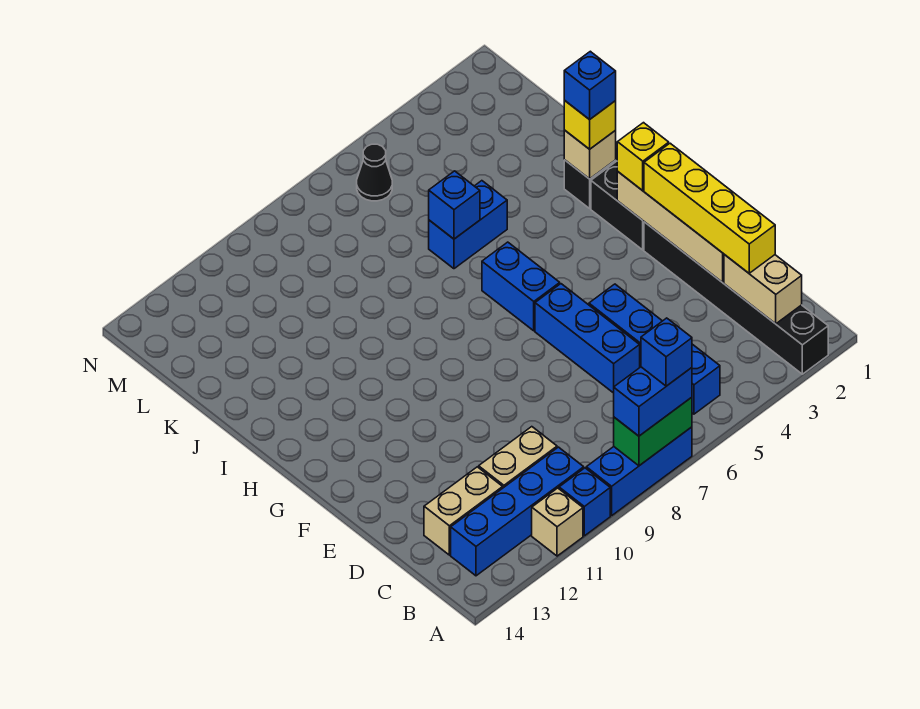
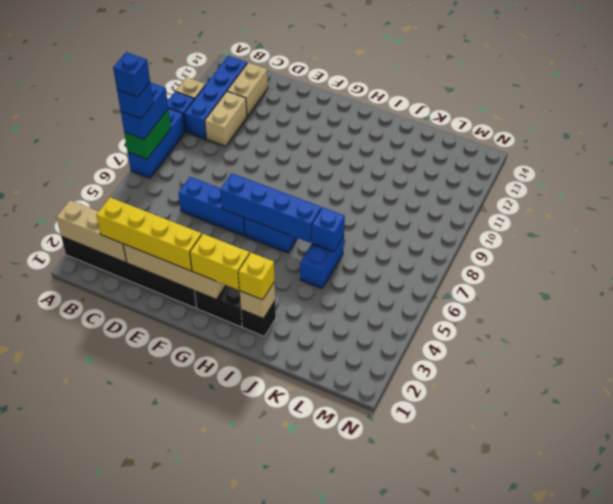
tan 1x2 brick [724,254,802,324] -> tan 1x3 brick [56,200,126,262]
blue 1x4 brick [589,284,720,414] -> blue 1x4 brick moved to [220,173,321,243]
yellow 1x1 brick [617,123,669,191] -> yellow 1x2 brick [190,234,250,290]
blue 1x1 brick [564,51,616,120] -> blue 1x1 brick moved to [113,52,150,97]
black 1x1 cone [357,144,392,201] -> none

